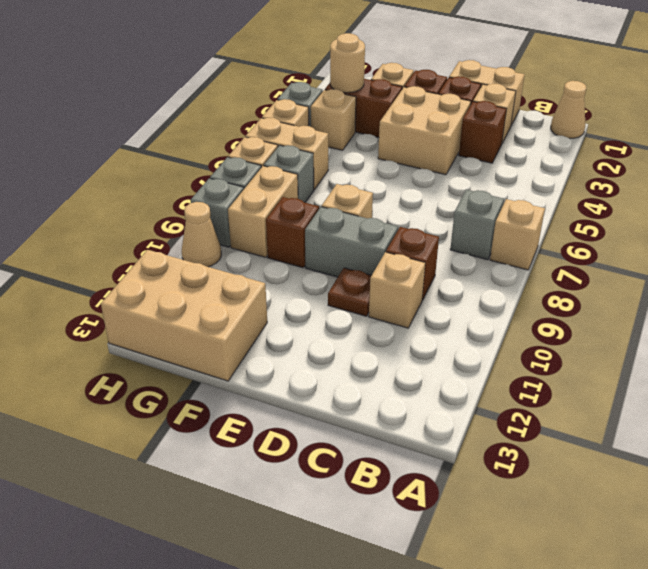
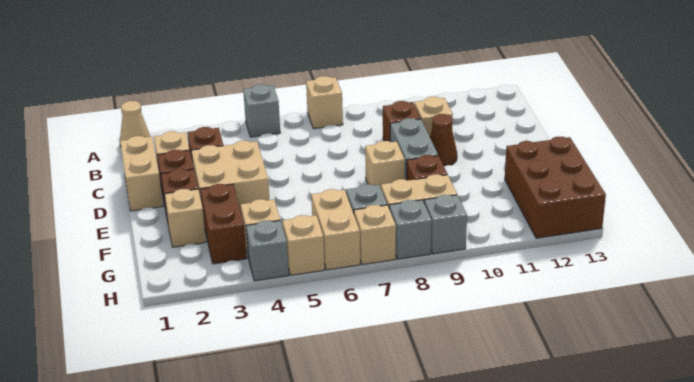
grey 1x1 brick [450,190,504,260] -> grey 1x1 brick moved to [243,84,280,137]
brown 1x1 plate [328,268,372,316] -> brown 1x1 cone [430,114,457,166]
tan 2x3 brick [101,250,267,381] -> brown 2x3 brick [505,137,606,238]
tan 1x1 round brick [330,33,365,93] -> none
tan 1x1 cone [182,202,221,267] -> none

